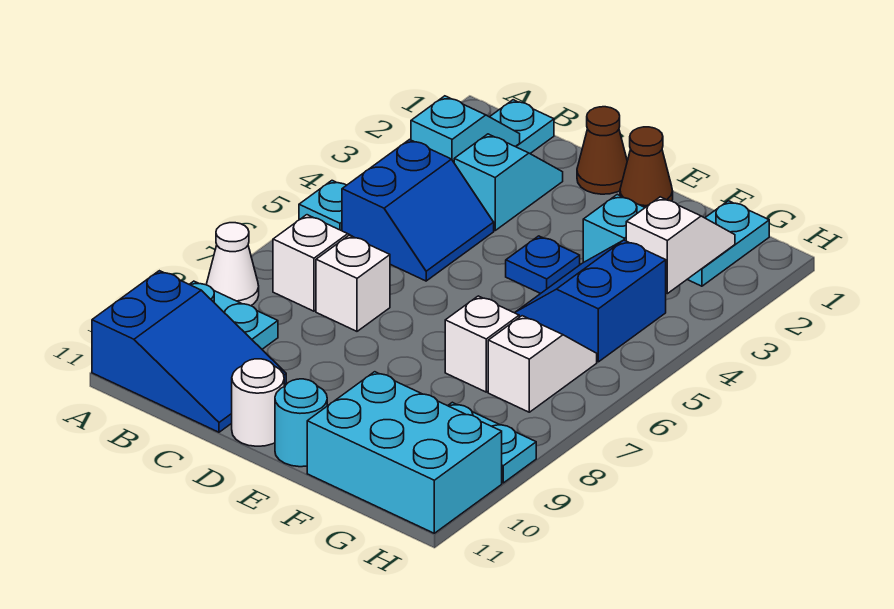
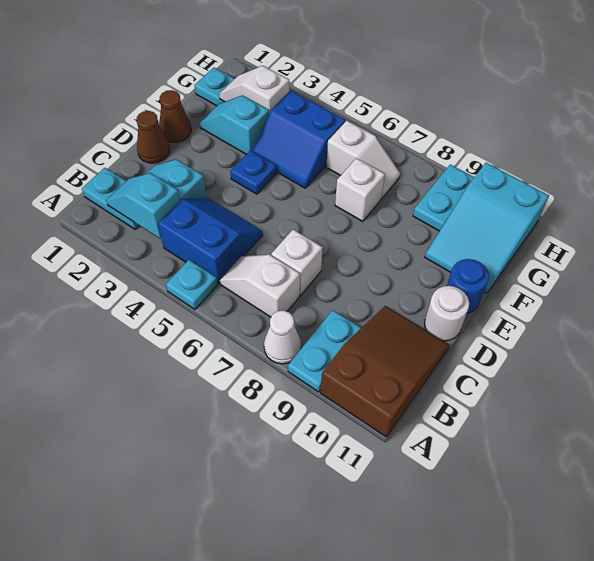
blue 2x3 slope [92,271,286,432] -> brown 2x3 slope [320,306,449,437]
cyan 1x1 round brick [275,379,327,467] -> blue 1x1 round brick [447,259,489,313]
cyan 2x3 brick [307,372,502,533] -> cyan 2x3 slope [425,163,549,293]
white 1x2 slope [488,316,597,412] -> white 1x2 slope turned to [326,121,400,199]

